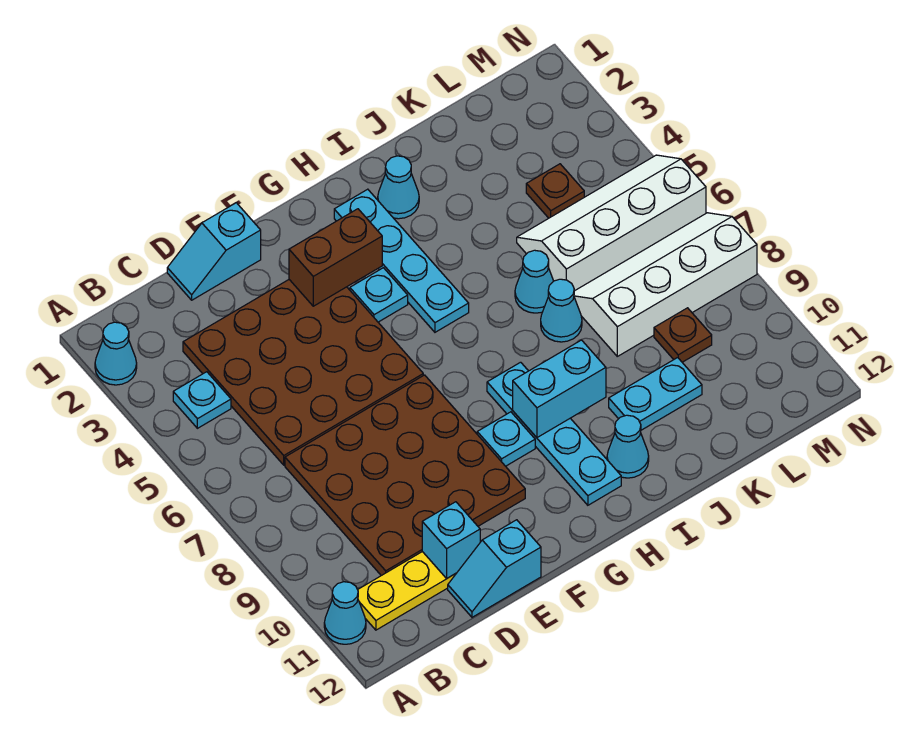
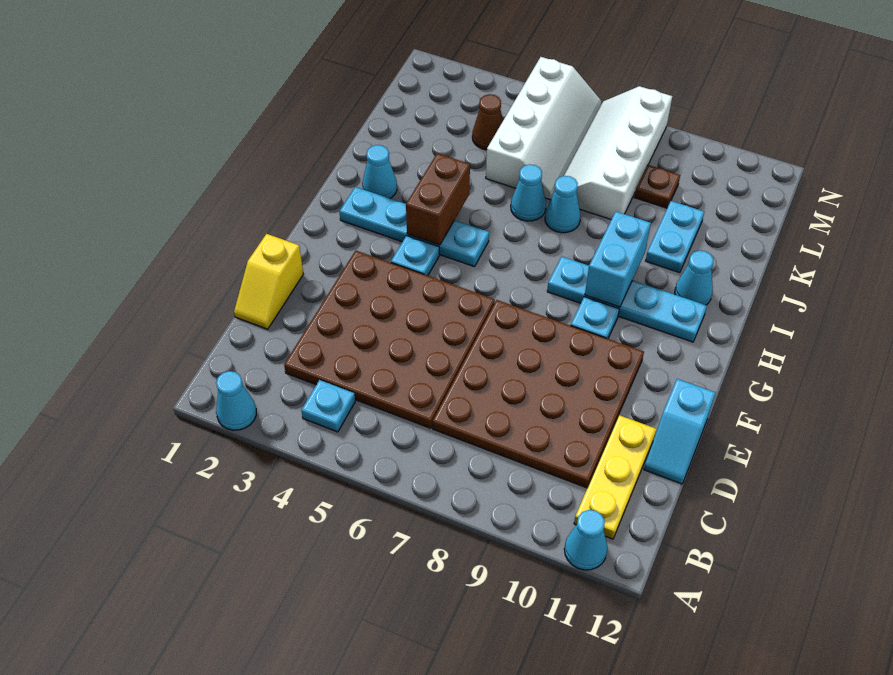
cyan 1x2 slope [167,203,261,300] -> yellow 1x2 slope [234,234,303,329]
cyan 1x1 brick [422,502,480,578] -> none
brown 1x2 brick [289,209,382,306] -> brown 1x2 brick moved to [406,153,470,245]
white 2x4 slope [517,155,706,291] -> white 2x4 slope turned to [486,57,601,200]
brown 1x1 plate [526,164,584,218] -> brown 1x1 cone [472,94,503,150]

